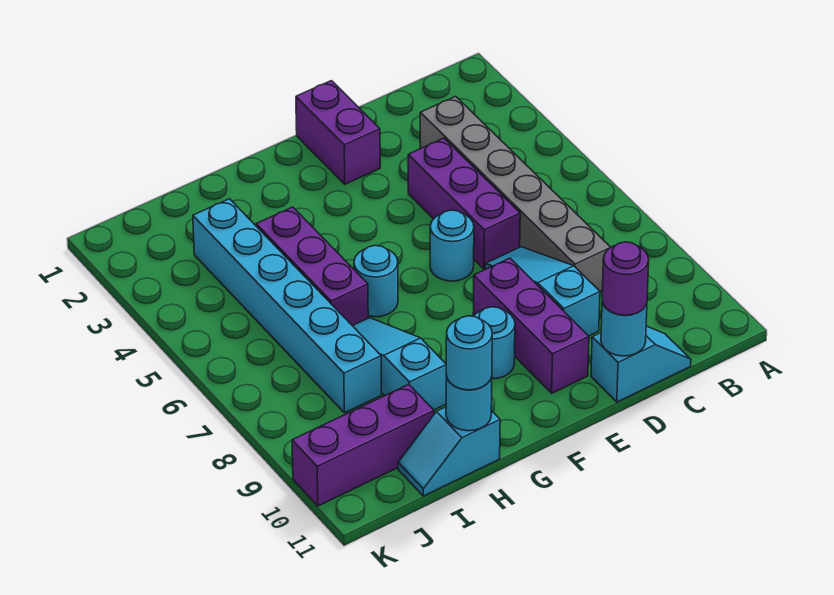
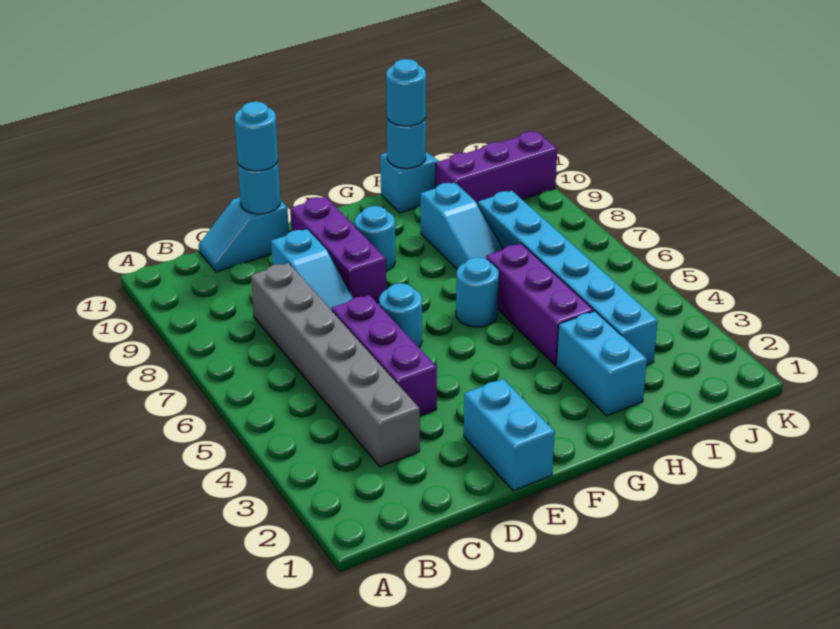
purple 1x1 round brick [602,242,649,315] -> cyan 1x1 round brick [235,102,278,171]
purple 1x2 brick [296,81,380,184] -> cyan 1x2 brick [464,379,555,491]
none -> cyan 1x2 brick [556,311,647,416]

